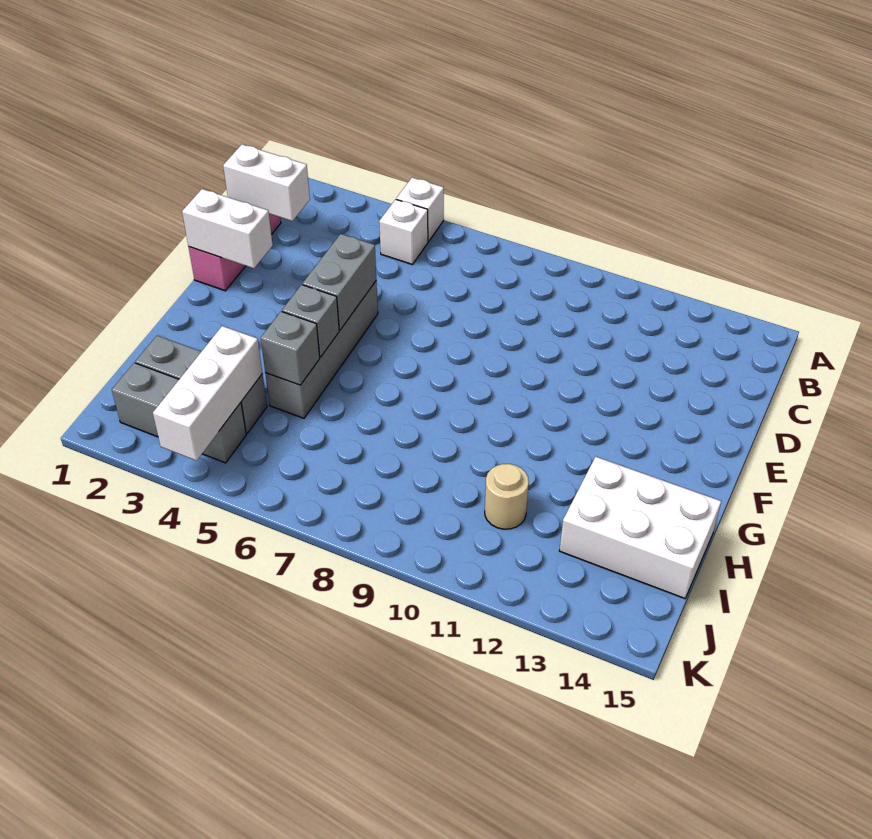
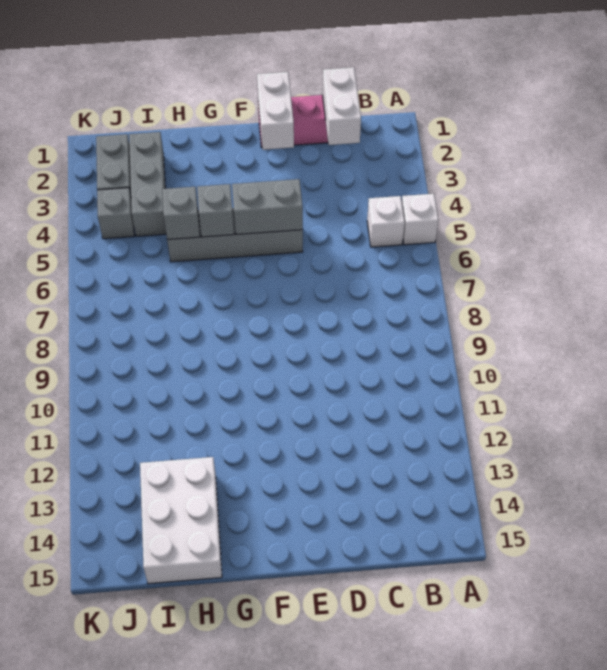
white 1x3 brick [153,326,262,461] -> none
tan 1x1 round brick [485,464,529,529] -> none

